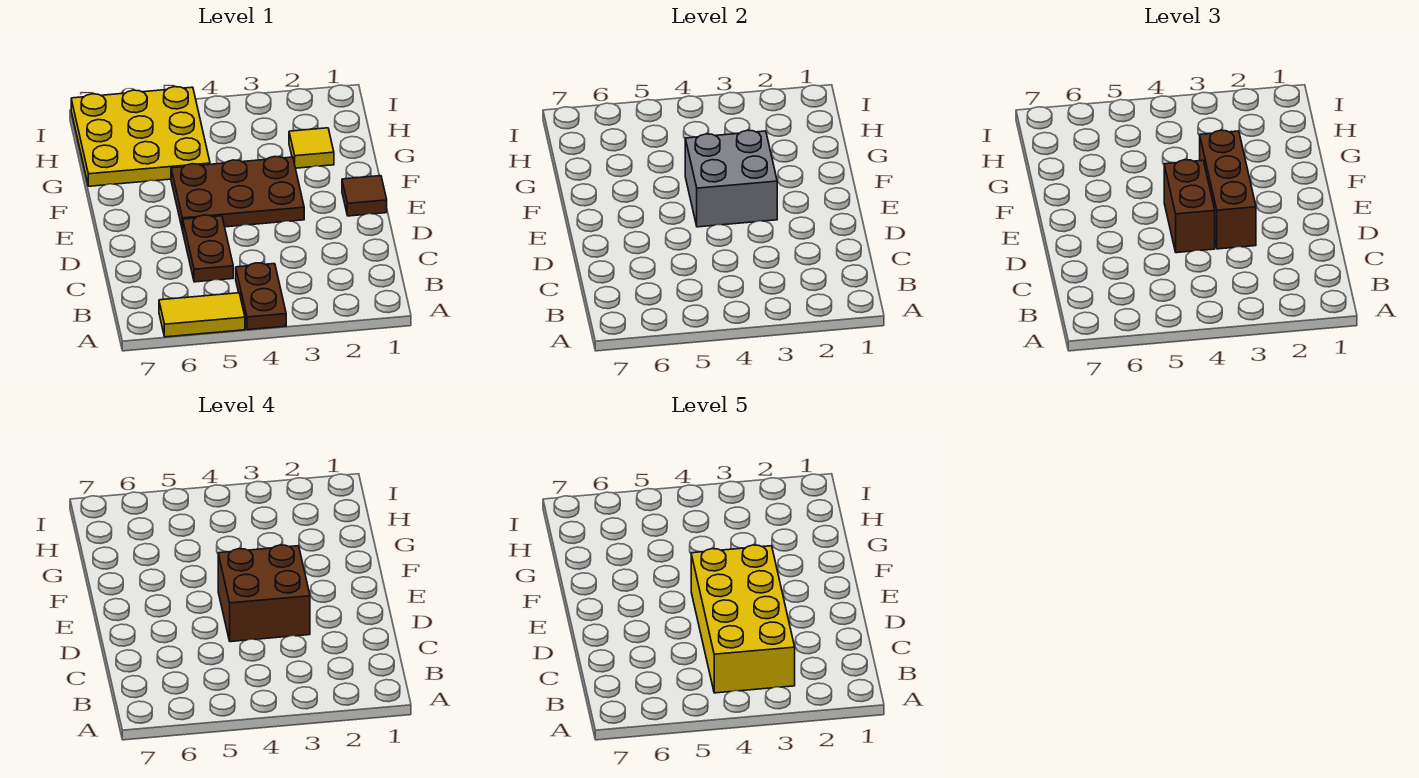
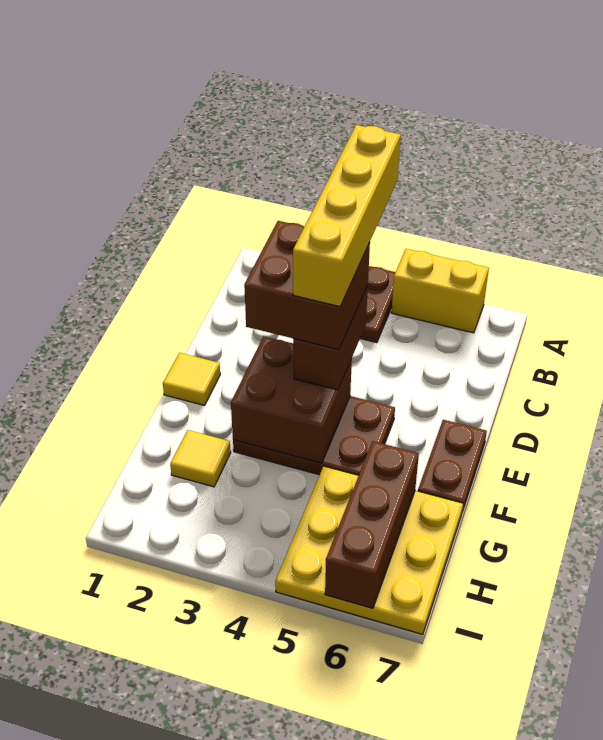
yellow 1x2 tile [159,293,245,337] -> yellow 1x2 brick [391,249,489,333]
yellow 2x4 brick [691,545,795,693] -> yellow 1x4 brick [293,125,401,307]
brown 1x2 plate [183,215,233,282] -> brown 1x2 plate moved to [418,420,487,512]
brown 1x3 brick [1200,130,1256,249] -> brown 1x3 brick moved to [325,441,419,608]
brown 1x1 tile [342,176,387,216] -> yellow 1x1 tile [163,353,220,405]
grey 2x2 brick [685,130,777,227] -> brown 2x2 brick [231,336,352,463]

